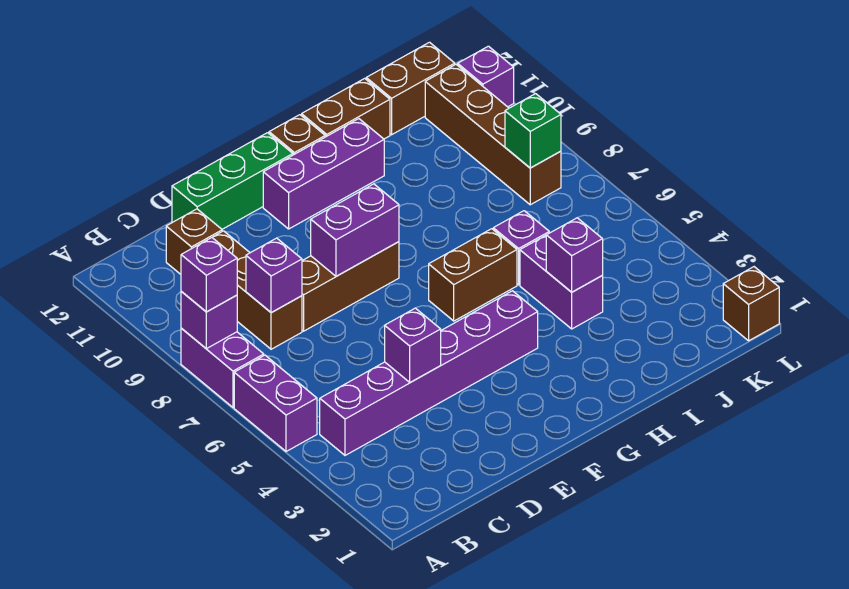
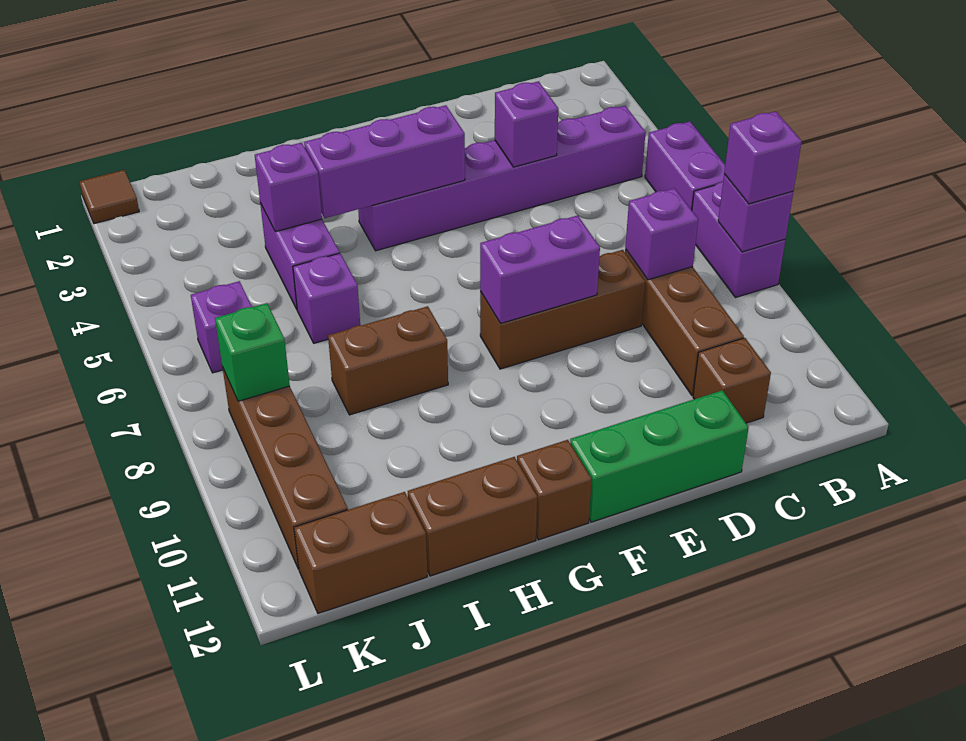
purple 1x3 brick [263,119,384,229] -> purple 1x3 brick moved to [304,105,465,218]
brown 1x2 brick [429,229,517,321] -> brown 1x2 brick moved to [328,306,448,415]
brown 1x1 brick [723,267,779,341] -> brown 1x1 tile [79,170,139,224]
purple 1x1 brick [458,46,514,107] -> purple 1x1 brick moved to [191,281,252,373]

